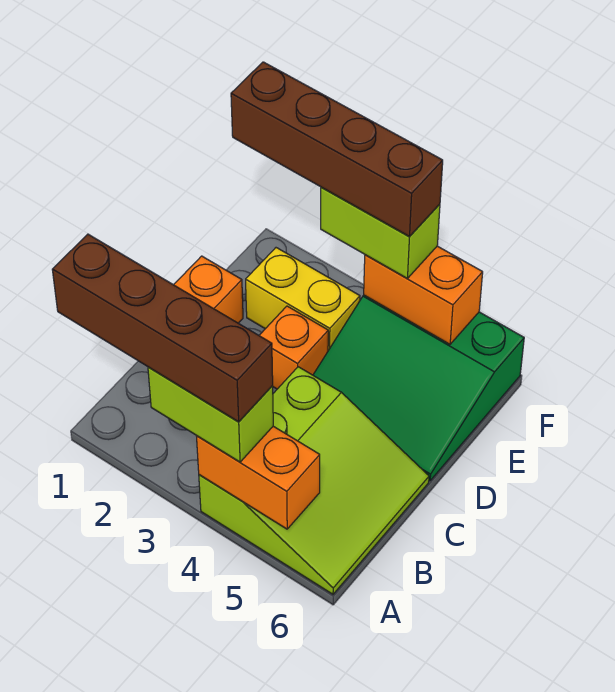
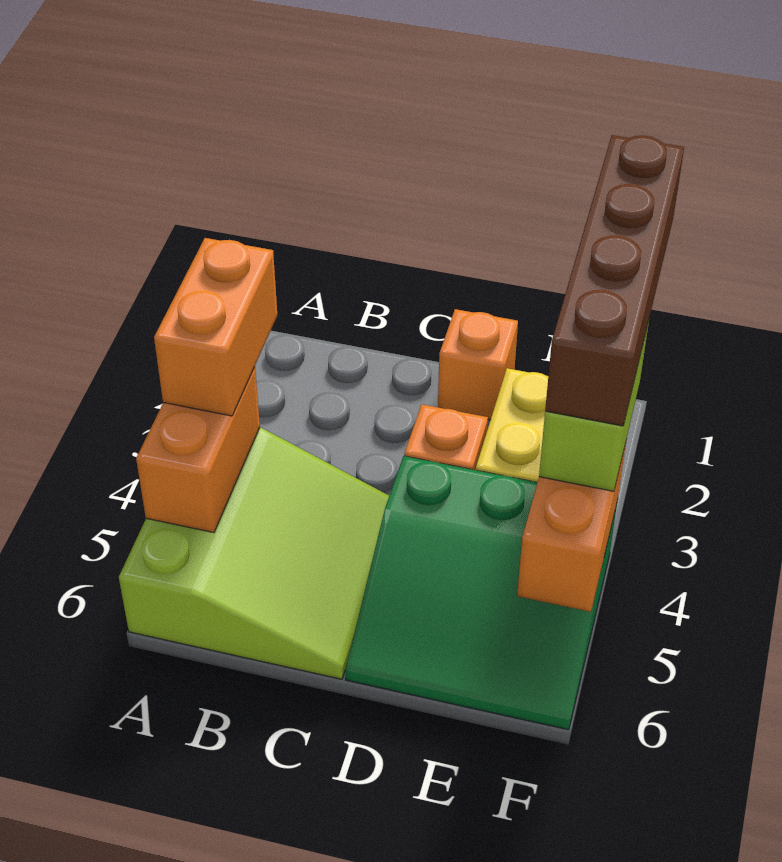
brown 1x4 brick [52,234,273,422] -> none
lime 1x2 brick [148,367,273,462] -> orange 1x2 brick [154,238,277,416]
lime 3x3 slope [199,367,429,594] -> lime 3x3 slope turned to [119,428,389,679]
green 3x3 slope [313,295,524,481] -> green 3x3 slope turned to [345,456,617,730]

